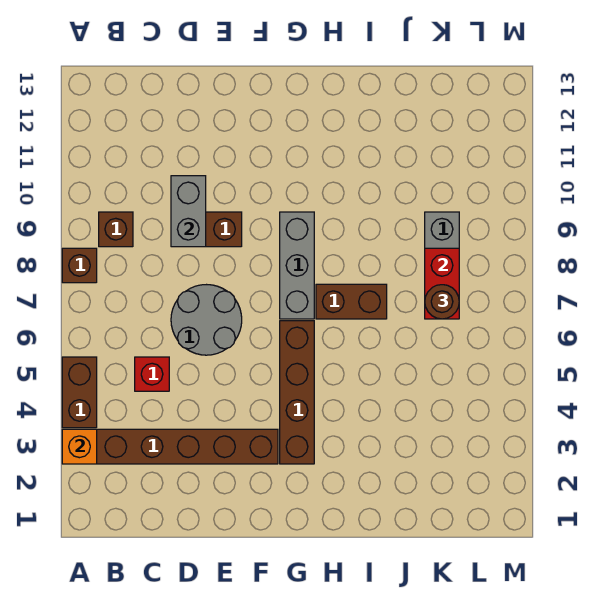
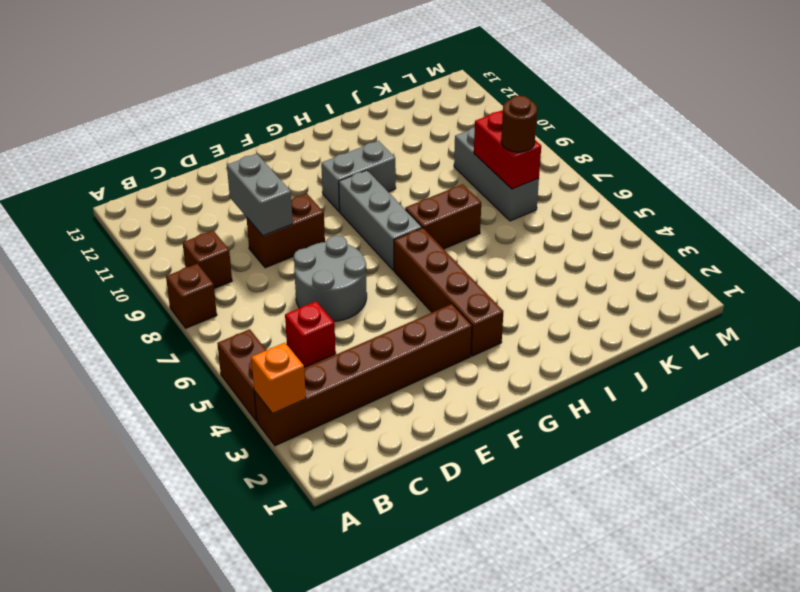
none -> grey 1x2 brick [321,141,396,212]

